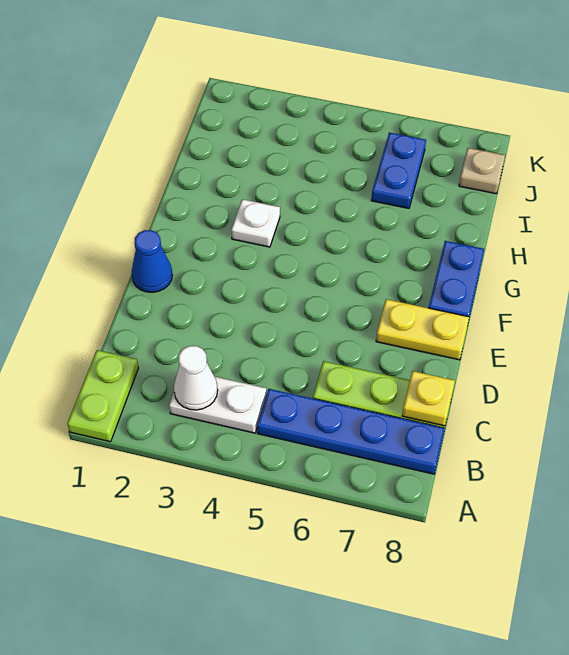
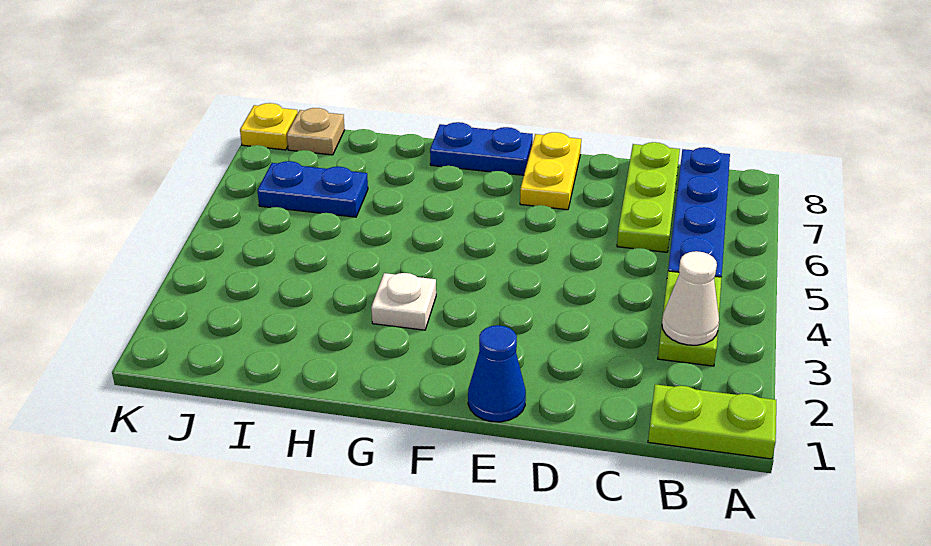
white 1x2 plate [169,377,267,433] -> lime 1x2 plate [658,271,722,366]
yellow 1x1 plate [402,371,455,426] -> yellow 1x1 plate moved to [240,103,298,150]

